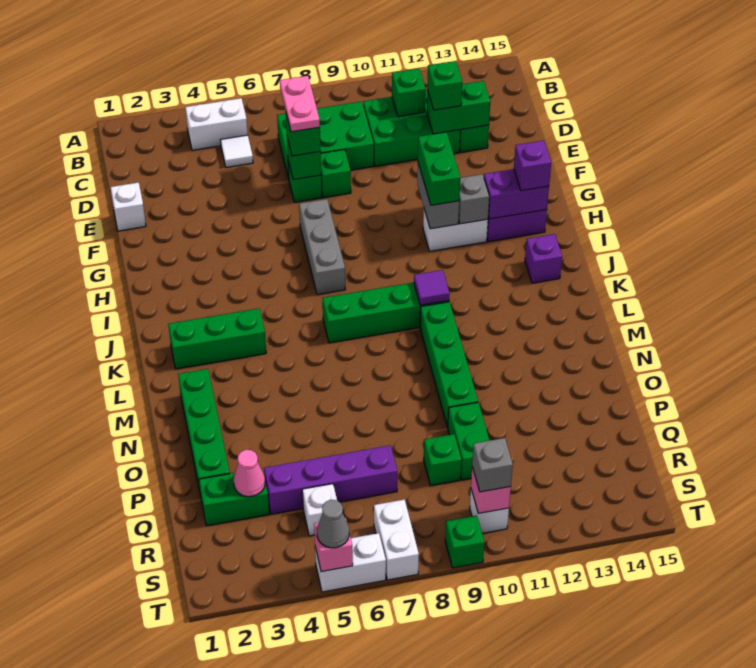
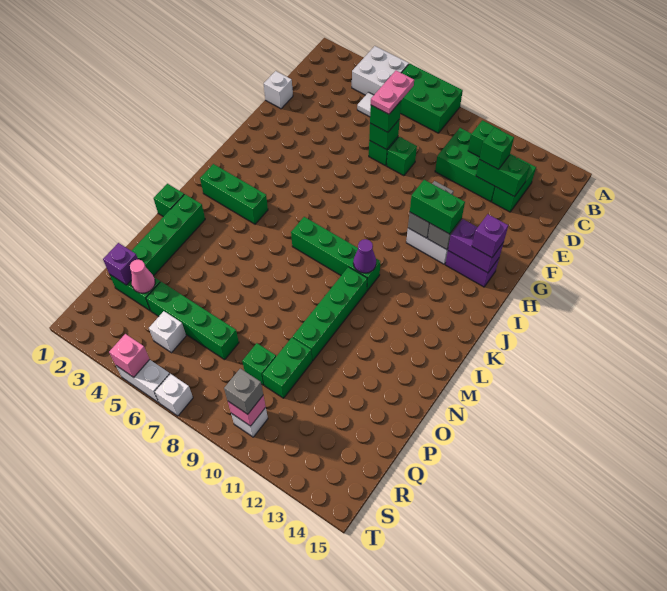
white 1x2 brick [185,98,248,150] -> white 2x2 brick [352,46,409,95]
green 2x3 brick [277,101,374,179] -> green 2x3 brick moved to [400,64,463,133]
grey 1x3 brick [299,199,345,295] -> none
green 1x2 brick [418,132,460,205] -> green 1x2 brick turned to [410,180,465,234]
purple 1x1 brick [525,234,562,283] -> purple 1x1 brick moved to [103,243,138,285]
purple 1x1 tile [414,270,450,305] -> purple 1x1 cone [353,239,376,273]
purple 1x4 brick [264,445,397,514] -> green 1x4 brick [146,282,239,360]
white 1x2 brick [374,499,419,580] -> white 1x1 brick [155,374,193,416]
grey 1x1 cone [317,500,349,548] -> none
green 1x1 brick [445,515,484,568] -> green 1x1 brick moved to [154,184,184,217]

